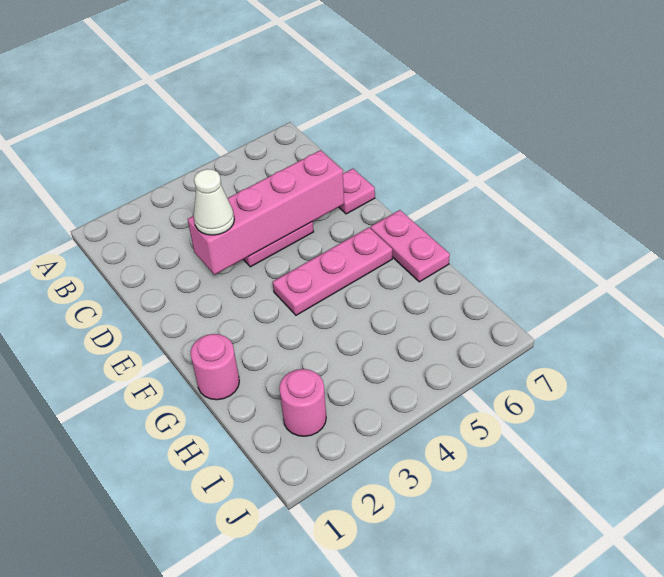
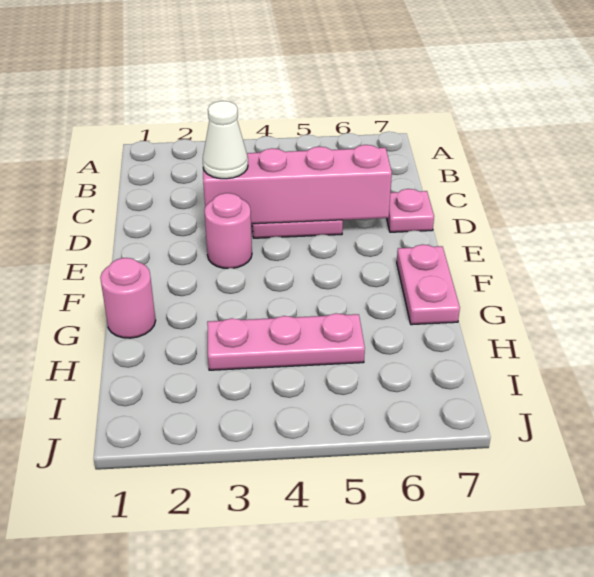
pink 1x3 plate [273,227,392,315] -> pink 1x3 plate moved to [207,313,365,370]
pink 1x1 round brick [279,369,326,436] -> pink 1x1 round brick moved to [204,193,252,268]

